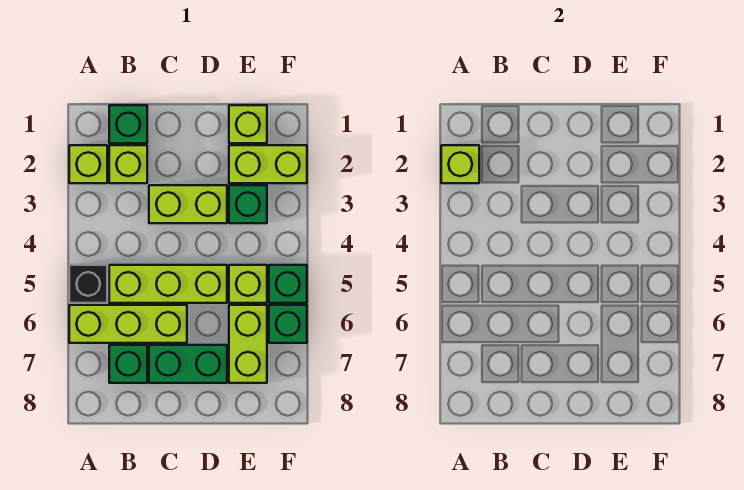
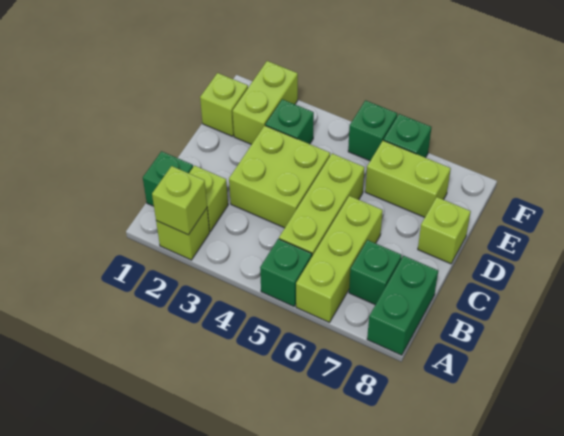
black 1x1 brick [69,265,107,303] -> green 1x1 brick [260,239,312,306]
lime 1x2 brick [149,185,227,223] -> lime 2x2 brick [229,126,330,228]
green 1x2 brick [149,345,227,383] -> green 1x2 brick moved to [367,256,438,355]
lime 1x1 brick [229,265,267,303] -> lime 1x1 brick moved to [418,197,471,264]

